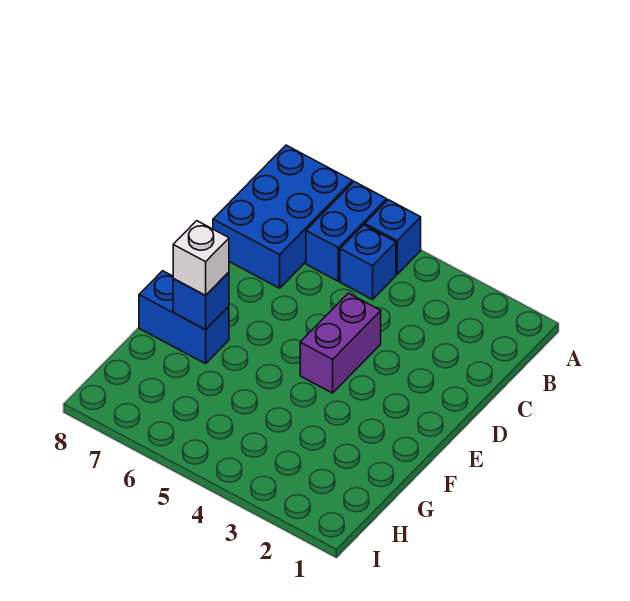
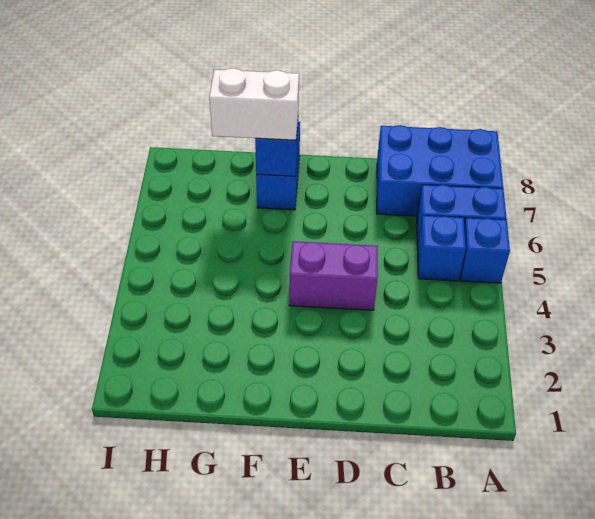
white 1x1 brick [173,221,229,295] -> white 1x2 brick [209,68,299,140]

